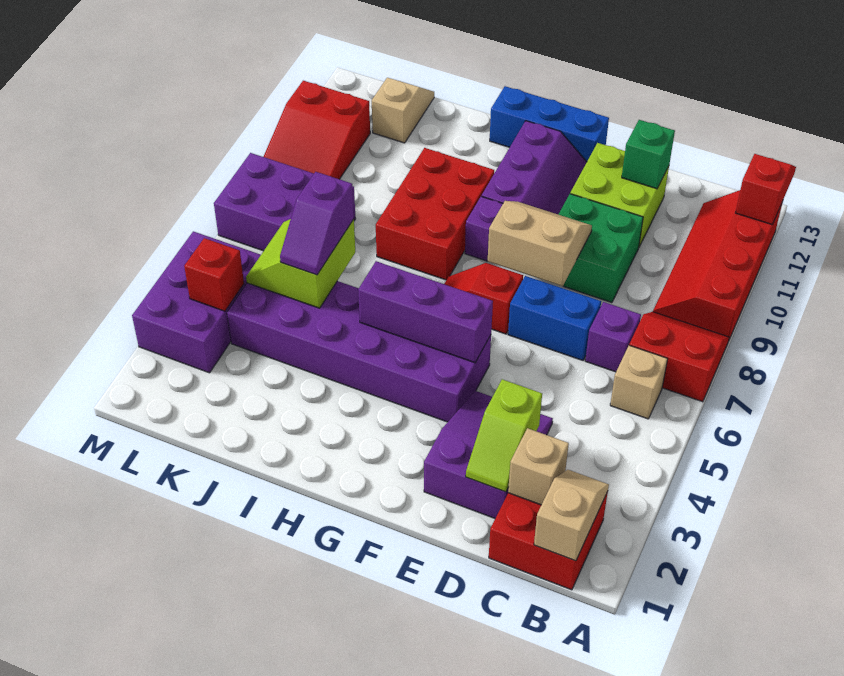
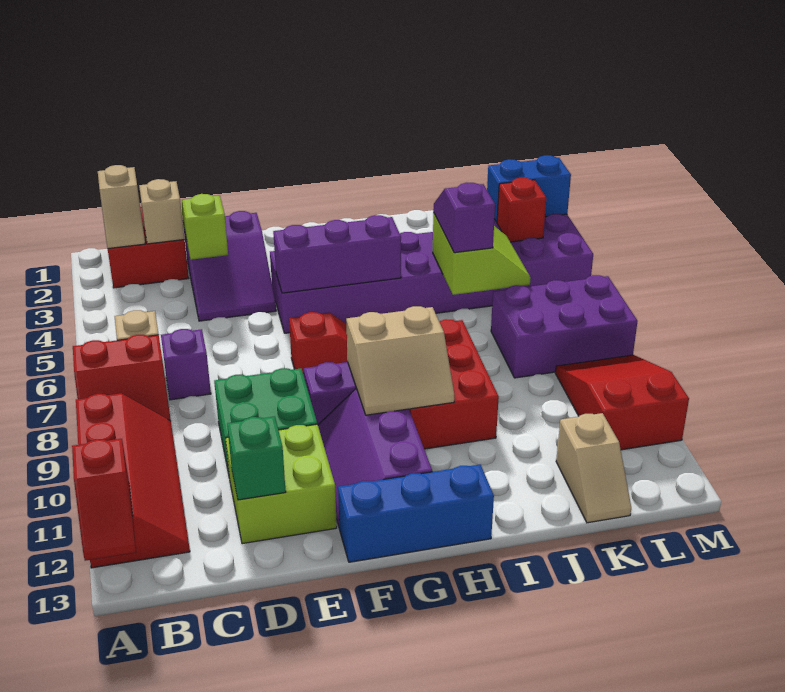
blue 1x2 brick [508,276,601,360] -> blue 1x2 brick moved to [487,155,571,222]
tan 2x2 slope [488,201,592,286] -> tan 2x2 slope moved to [346,306,454,415]

